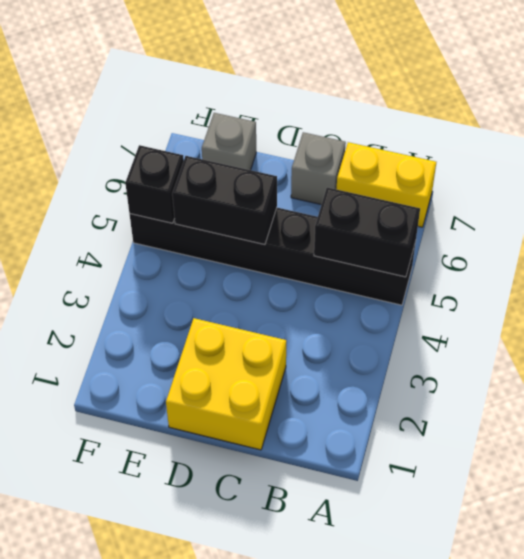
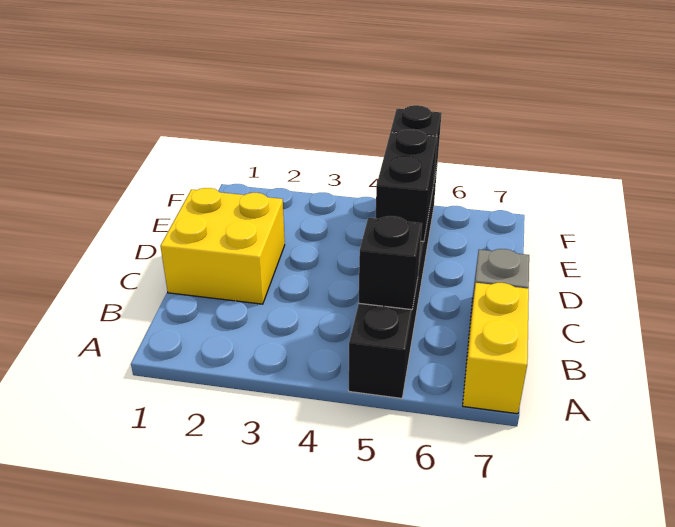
black 1x2 brick [314,188,420,277] -> black 1x1 brick [359,216,422,310]
grey 1x1 brick [202,113,256,170] -> none

